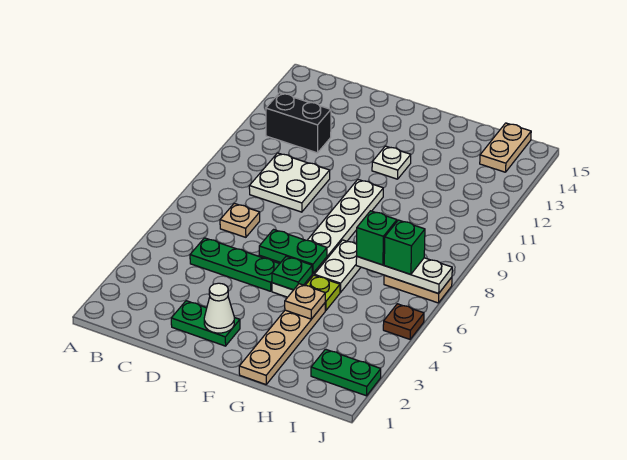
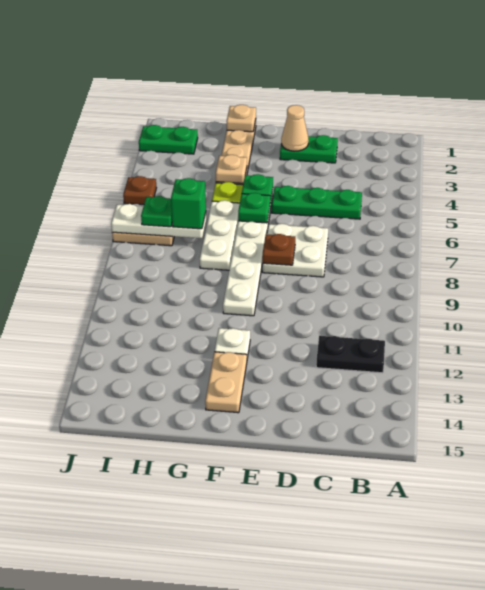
black 1x2 brick [266,93,331,153] -> black 1x2 plate [316,336,385,373]
tan 1x1 plate [220,203,260,237] -> tan 1x1 plate moved to [227,105,256,132]
white 2x2 plate [249,153,330,212] -> white 2x2 plate moved to [262,224,328,277]
white 1x1 cone [204,283,234,333] -> tan 1x1 cone [281,105,309,151]
green 1x2 plate [259,229,327,273] -> green 1x1 plate [238,193,270,223]
none -> brown 1x1 plate [262,234,295,265]
white 1x2 plate [314,240,361,292] -> white 1x3 plate [200,200,240,270]
green 1x1 brick [384,220,425,274] -> green 1x1 plate [141,196,172,227]
tan 1x2 plate [480,123,531,172] -> tan 1x2 plate moved to [205,352,247,413]

